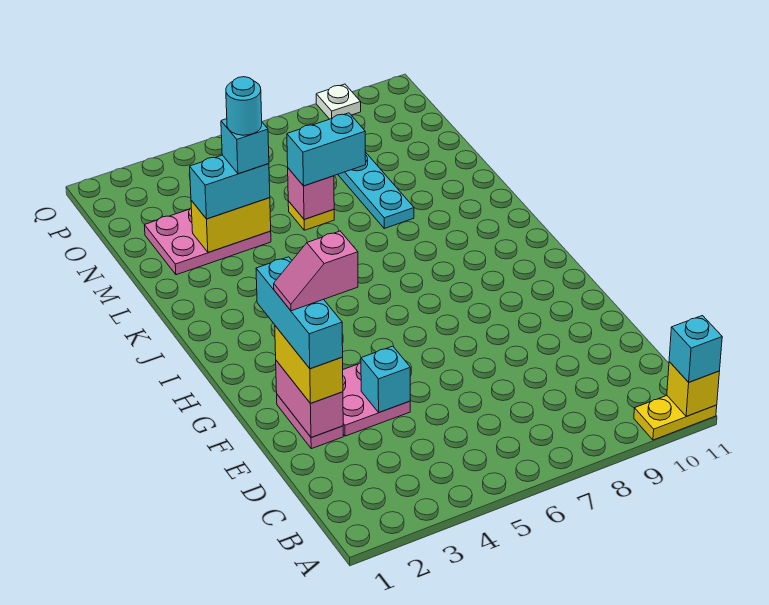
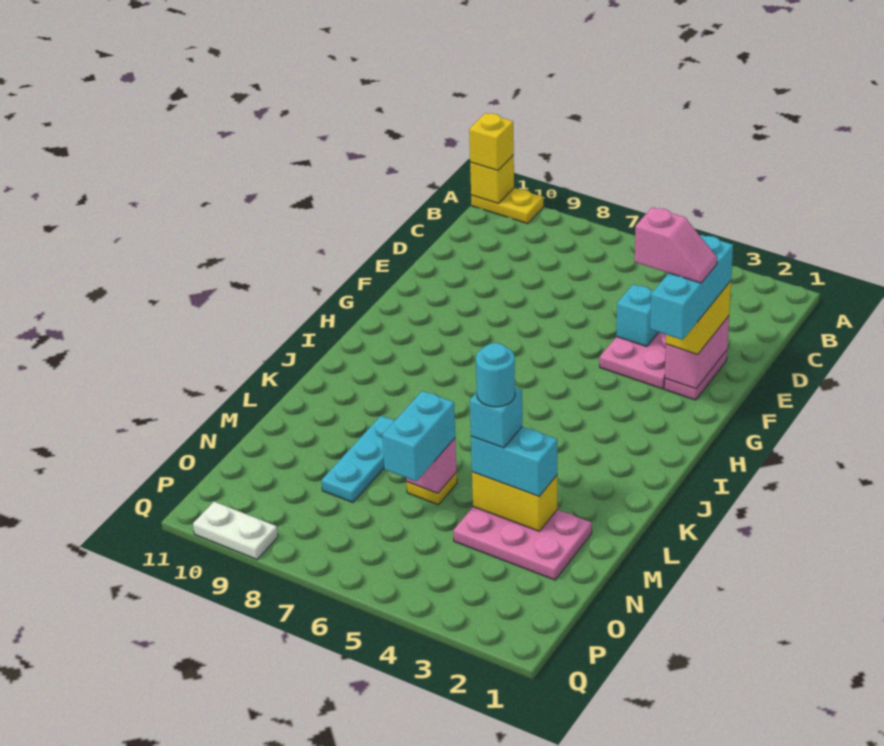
cyan 1x1 brick [669,316,722,382] -> yellow 1x1 brick [469,113,514,171]
cyan 1x2 brick [287,113,366,186] -> cyan 1x2 brick turned to [382,391,455,481]
white 1x1 plate [316,84,361,119] -> white 1x2 plate [193,502,278,559]

